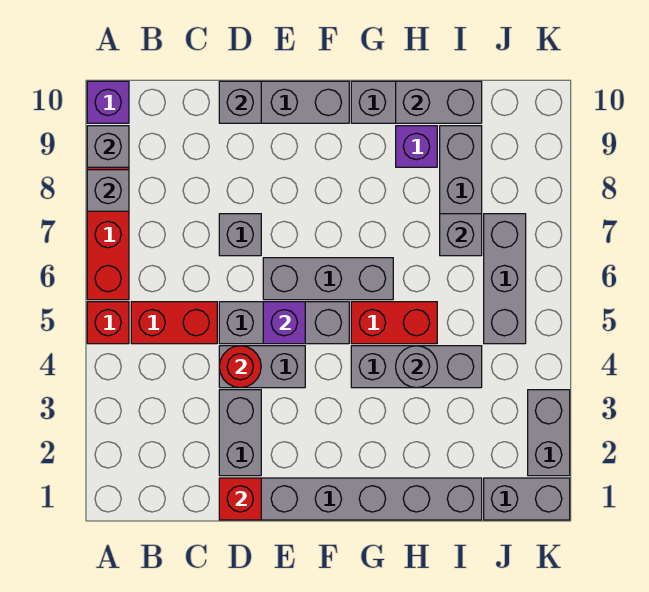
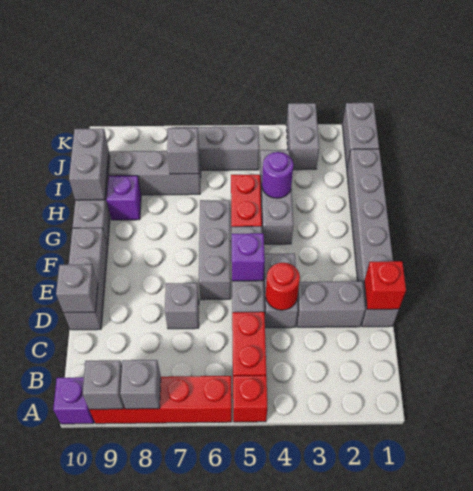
grey 1x1 round brick [396,346,437,388] -> purple 1x1 round brick [262,152,293,198]
grey 1x2 brick [528,390,570,476] -> grey 1x2 brick turned to [286,103,319,170]

